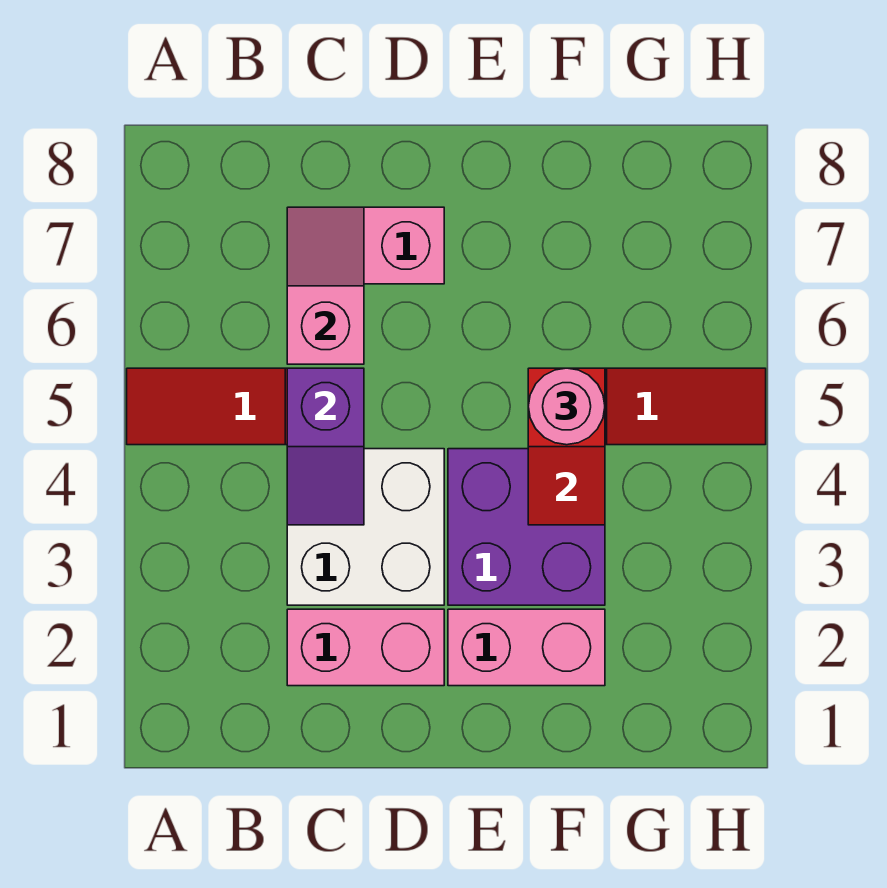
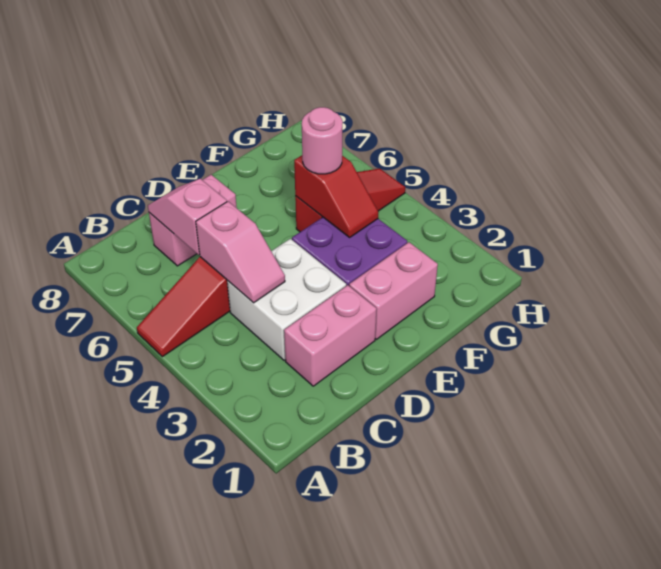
purple 1x2 slope [287,368,364,525] -> pink 1x2 slope [196,202,285,303]

